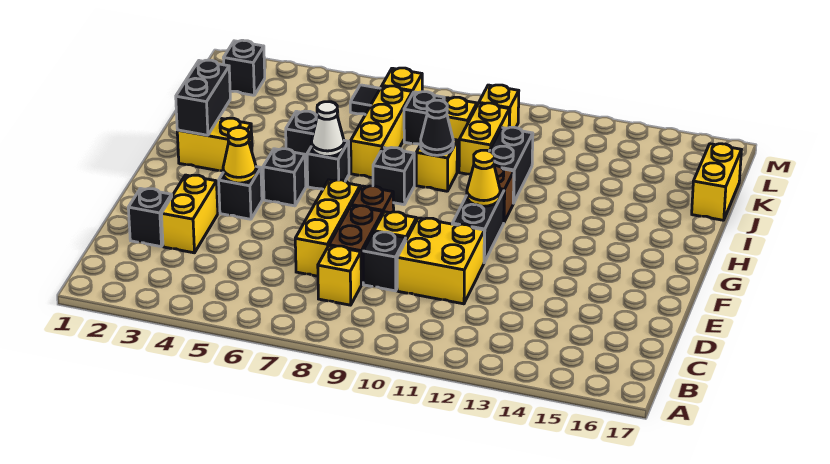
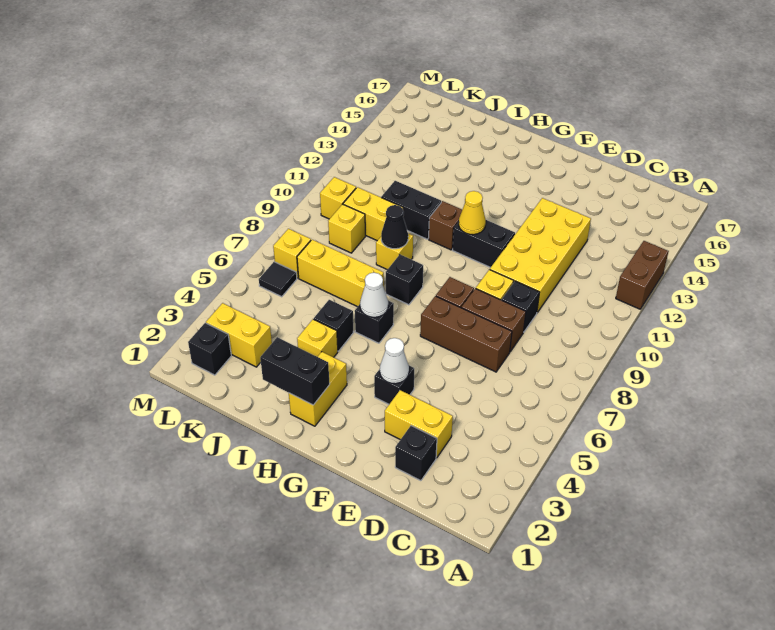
none -> brown 1x2 brick [616,241,669,309]
yellow 1x1 brick [318,246,361,305] -> yellow 1x1 brick moved to [297,319,338,357]
yellow 1x3 brick [295,180,360,276] -> brown 1x3 brick [420,296,512,372]
yellow 2x2 brick [397,218,484,304] -> yellow 2x4 brick [490,198,591,313]
yellow 1x1 cone [223,128,256,183] -> white 1x1 cone [380,338,409,384]
black 1x1 brick [263,149,306,206] -> none
yellow 1x2 brick [692,144,741,220] -> yellow 1x2 brick moved to [206,303,272,367]
black 1x1 brick [404,92,444,145] -> none

